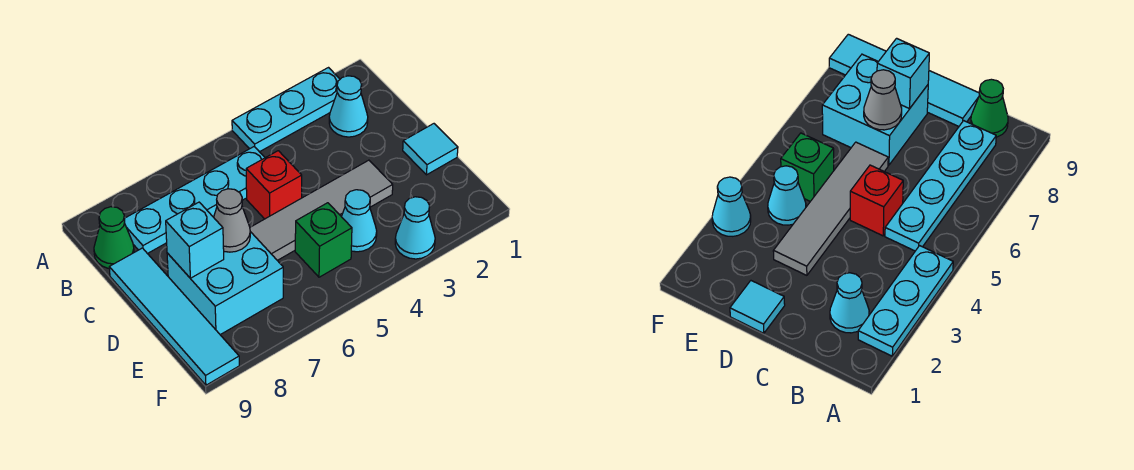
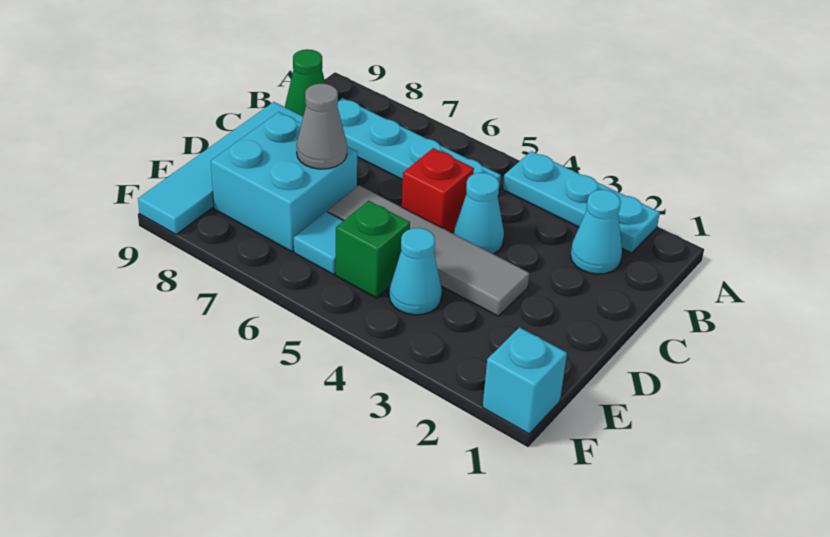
cyan 1x1 tile [403,124,458,175] -> cyan 1x1 tile moved to [294,212,343,274]
cyan 1x1 brick [166,202,224,278] -> cyan 1x1 brick moved to [483,327,567,434]
cyan 1x1 cone [395,197,435,259] -> cyan 1x1 cone moved to [454,173,504,254]

